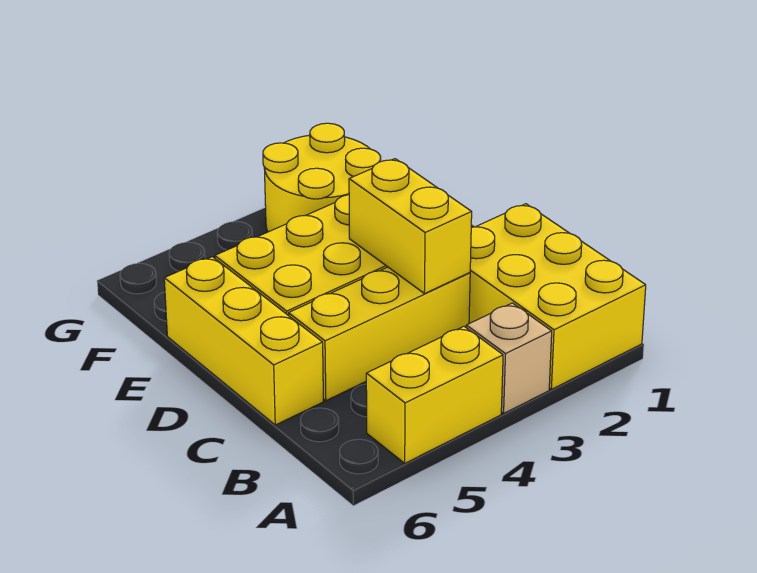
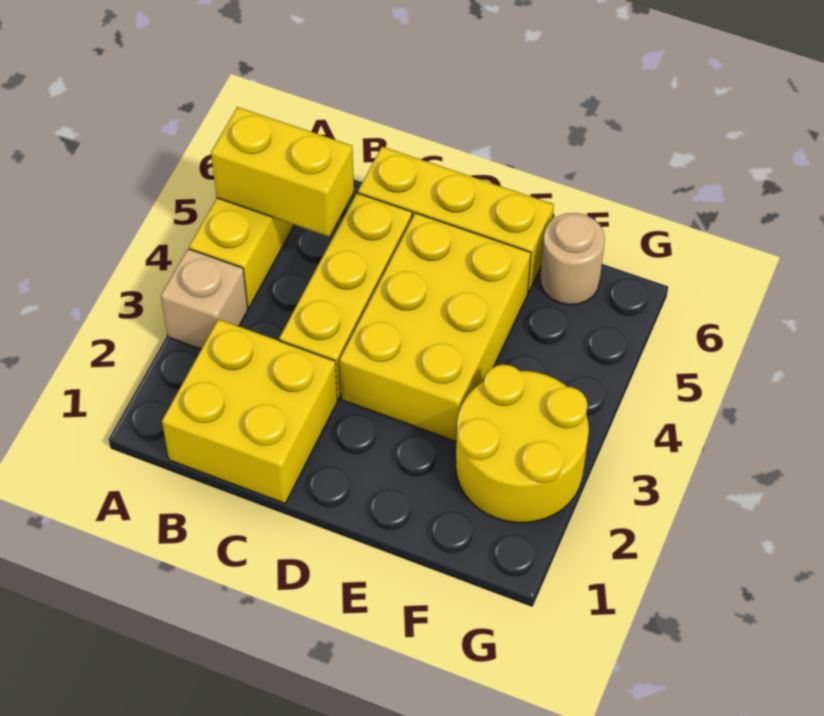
yellow 2x3 brick [469,204,646,389] -> yellow 2x2 brick [162,319,338,503]
yellow 1x2 brick [349,159,472,294] -> yellow 1x2 brick moved to [211,107,354,237]
none -> tan 1x1 round brick [540,213,605,305]

